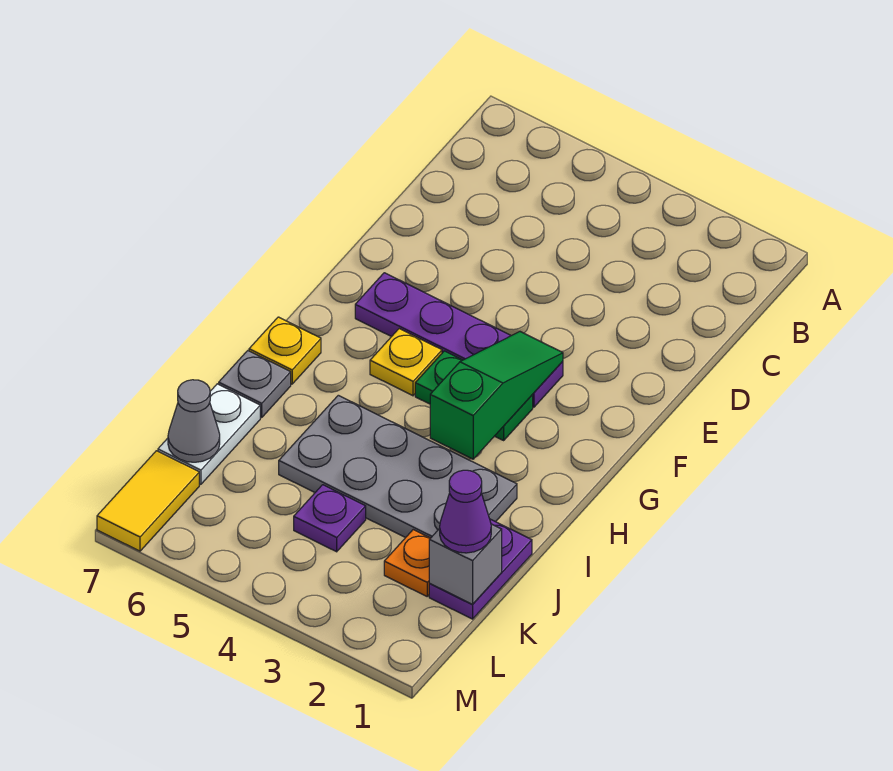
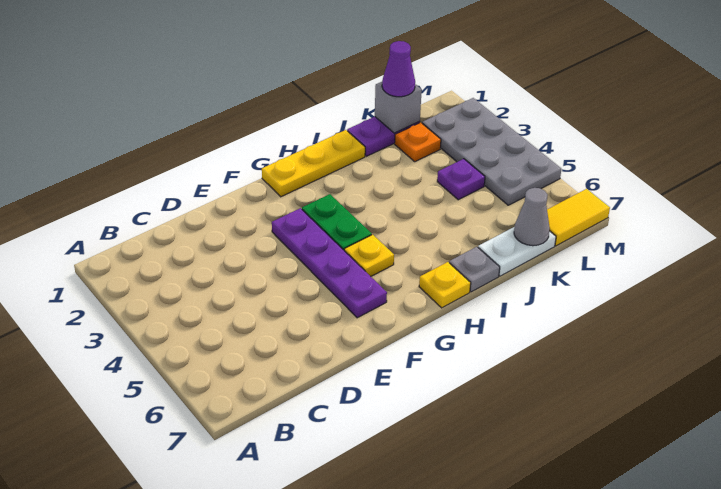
green 1x3 slope [430,332,563,459] -> none
none -> yellow 1x3 plate [262,130,365,197]
grey 2x4 plate [279,395,517,538] -> grey 2x4 plate moved to [422,98,561,205]

